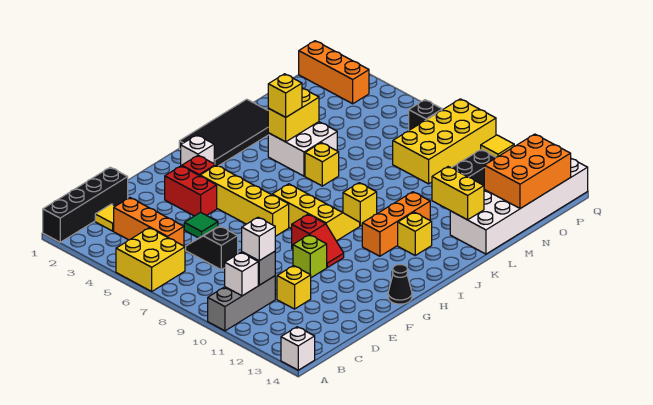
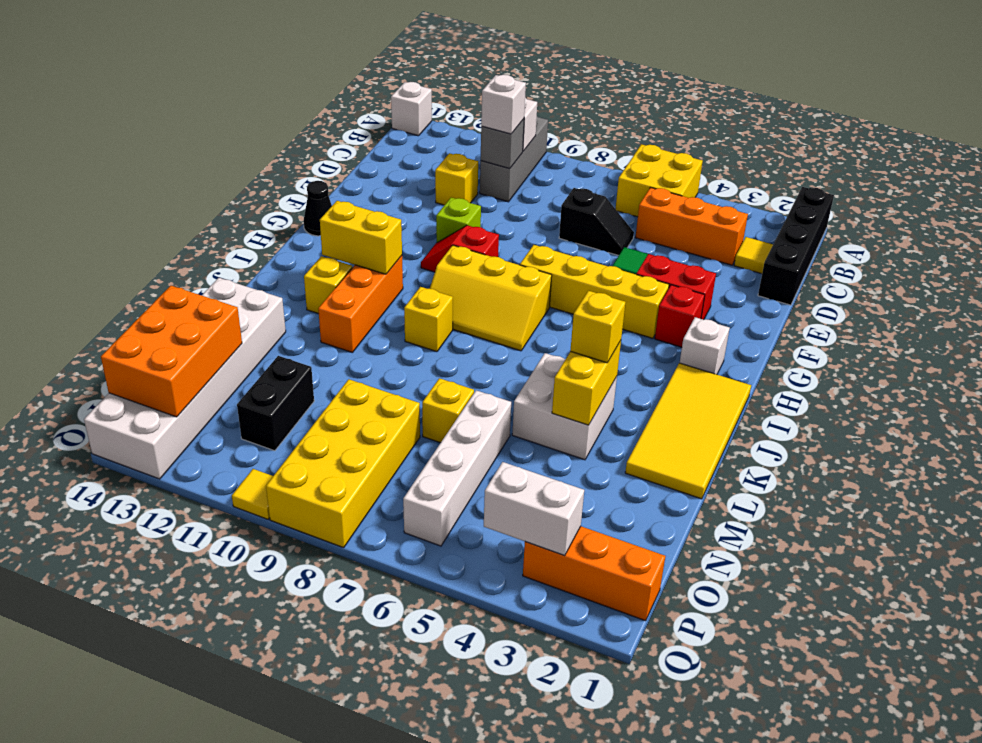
black 2x4 tile [179,99,268,166] -> yellow 2x4 tile [625,363,751,499]
yellow 1x1 brick [305,143,339,186] -> yellow 1x1 brick moved to [422,378,474,443]
yellow 1x2 brick [432,167,484,220] -> yellow 1x2 brick moved to [320,201,402,274]
none -> white 1x4 brick [403,390,511,546]
none -> white 1x2 brick [484,462,584,556]
black 1x1 brick [409,100,442,130] -> none

